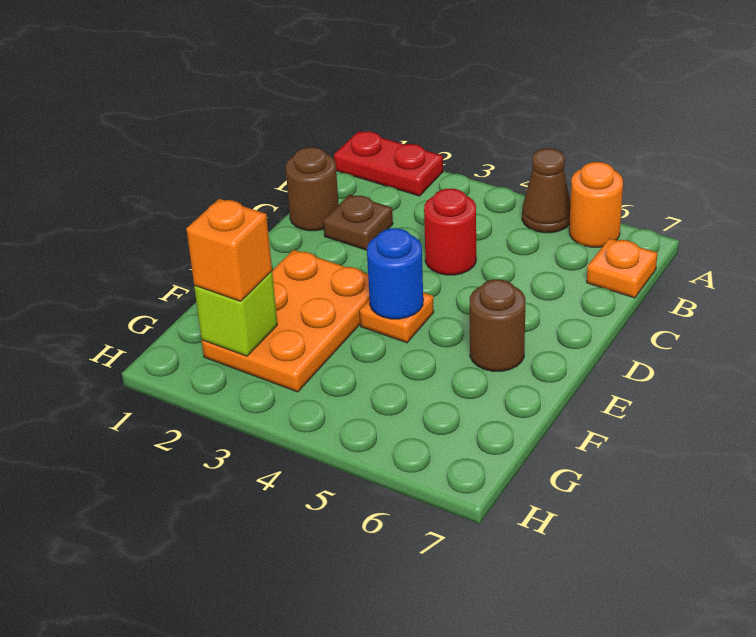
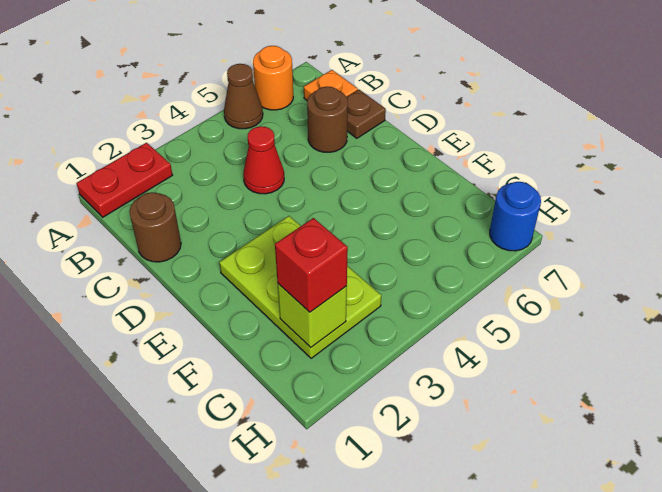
brown 1x1 plate [323,195,393,250] -> brown 1x1 plate moved to [347,90,386,138]
red 1x1 round brick [424,189,476,275] -> red 1x1 cone [243,126,284,194]
orange 2x3 plate [202,250,369,392] -> lime 2x3 plate [219,216,381,358]
orange 1x1 plate [360,292,434,343] -> none
blue 1x1 round brick [367,228,423,319] -> blue 1x1 round brick moved to [490,182,541,251]
brown 1x1 round brick [470,279,525,371] -> brown 1x1 round brick moved to [307,87,348,152]
orange 1x1 brick [186,199,272,301] -> red 1x1 brick [275,218,348,312]

